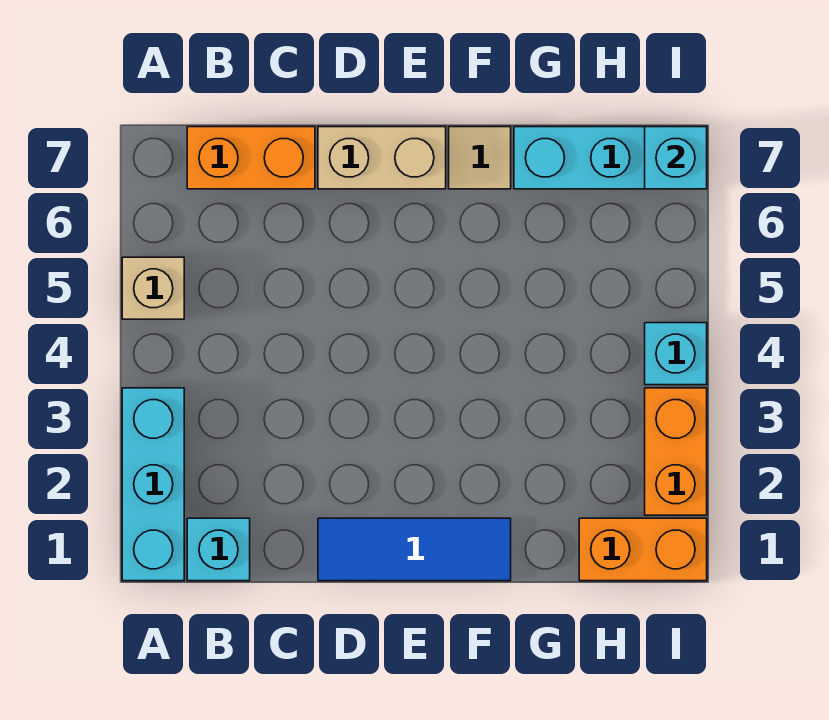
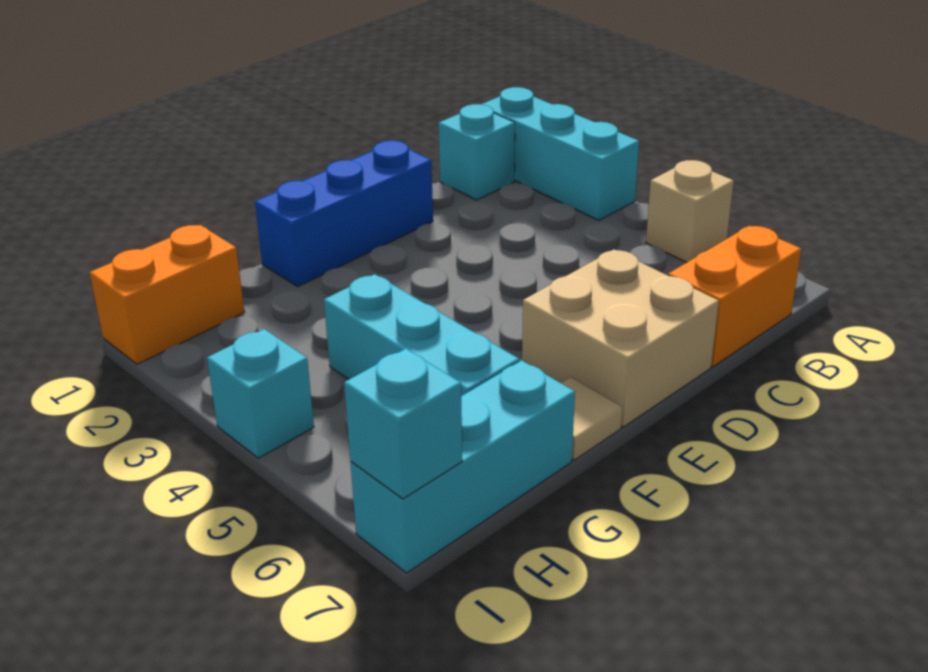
blue 1x3 tile [318,518,511,581] -> blue 1x3 brick [255,140,433,286]
tan 1x2 brick [318,127,446,189] -> tan 2x2 brick [522,250,719,427]
none -> cyan 1x3 brick [324,274,519,396]
orange 1x2 brick [645,388,707,515] -> none

